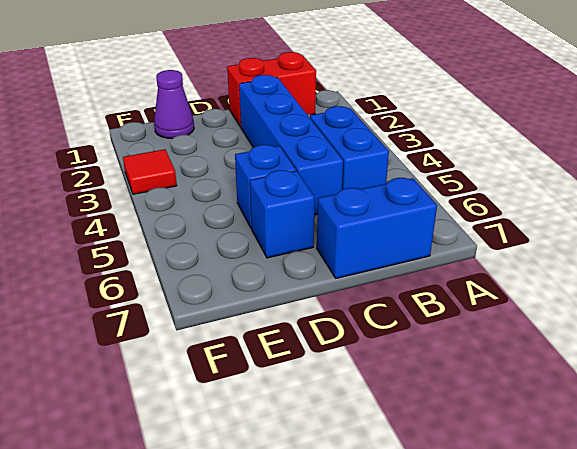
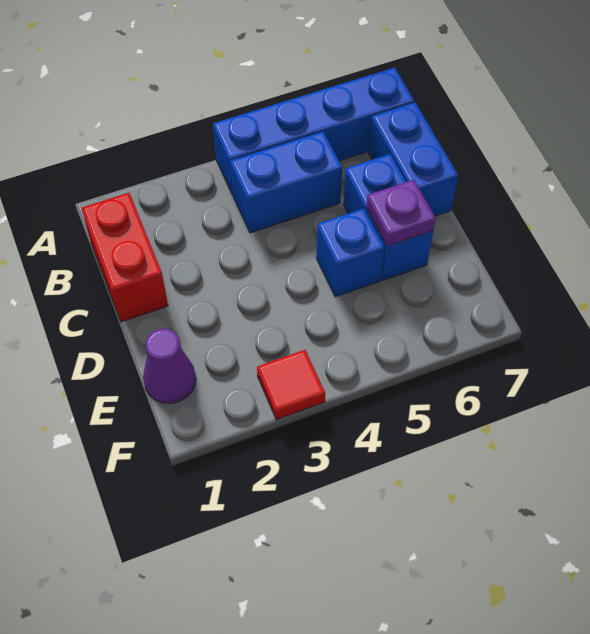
blue 1x4 brick [239,75,343,215] -> blue 1x4 brick moved to [213,67,414,195]
blue 1x1 brick [250,170,315,258] -> blue 1x2 brick [343,154,433,280]
none -> purple 1x1 plate [366,180,436,246]

